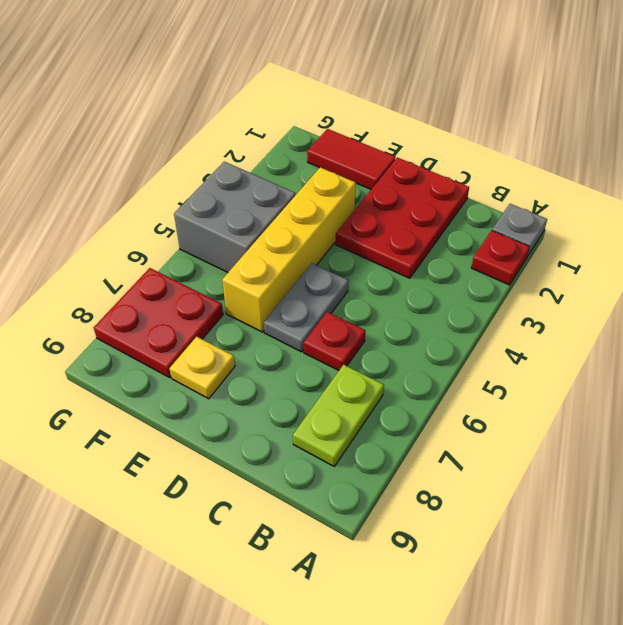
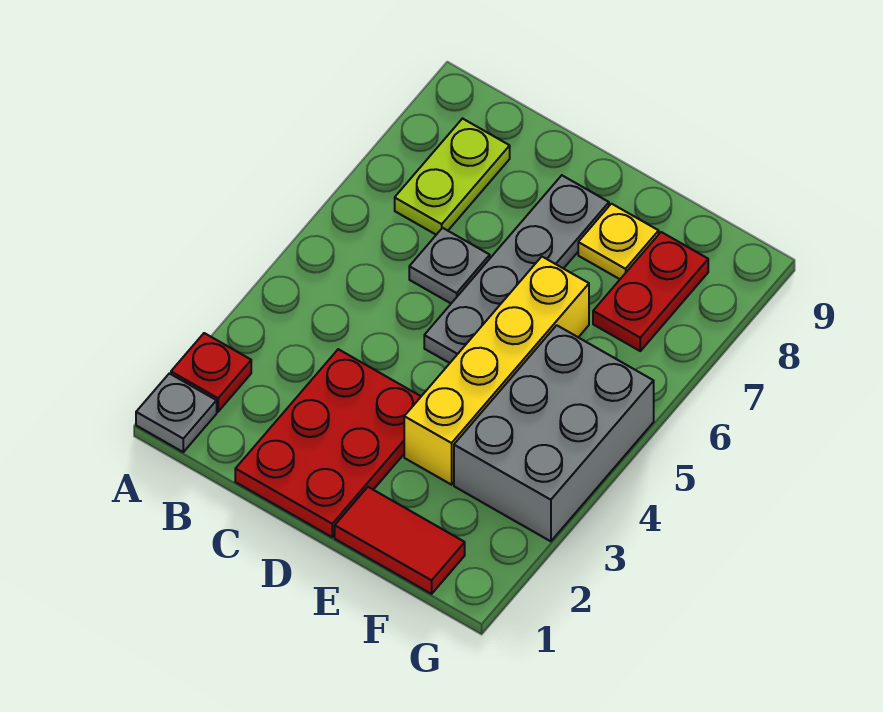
red 1x1 plate [304,312,365,370] -> grey 1x1 plate [409,228,490,303]
grey 1x2 plate [264,263,349,352] -> grey 1x4 plate [424,175,609,363]
grey 2x2 brick [174,162,295,272] -> grey 2x3 brick [454,325,654,541]
red 2x2 plate [94,268,223,377] -> red 1x2 plate [593,232,708,351]

